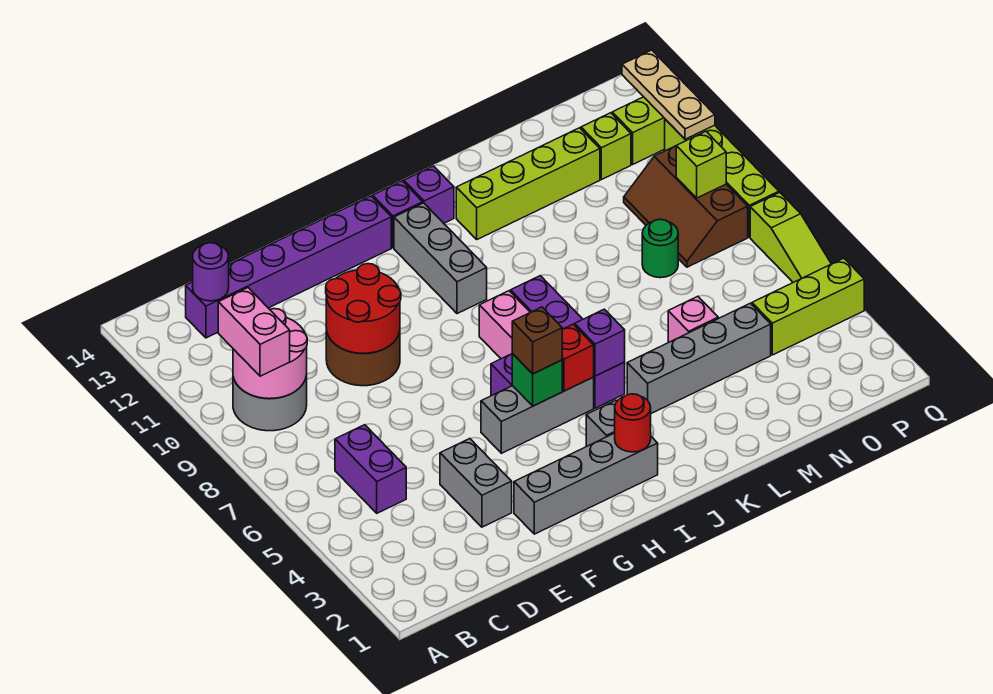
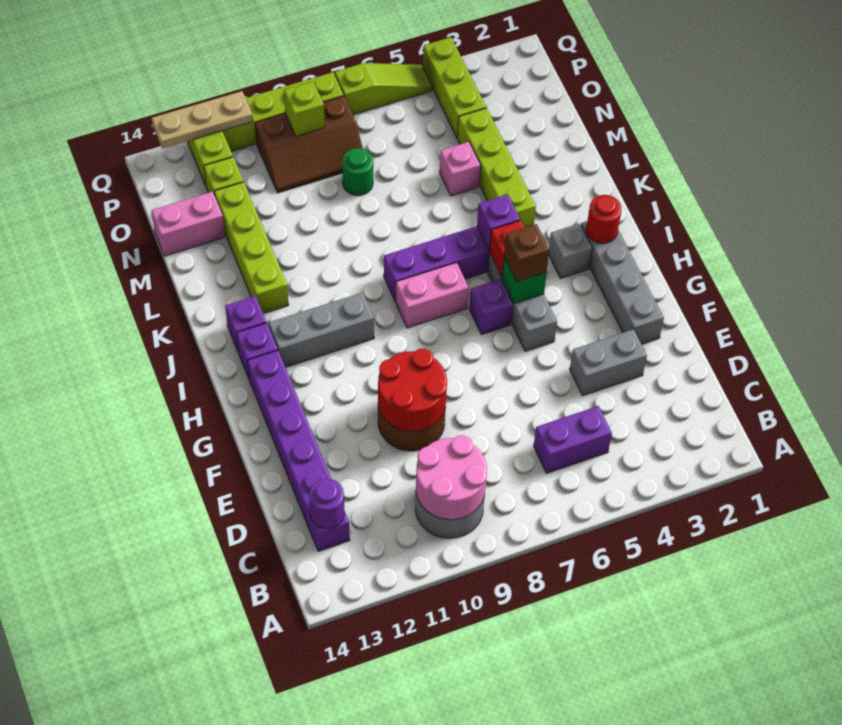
pink 1x2 brick [218,288,290,376] -> pink 1x2 brick moved to [151,192,225,256]
grey 1x4 brick [627,303,771,413] -> lime 1x4 brick [457,108,536,227]

